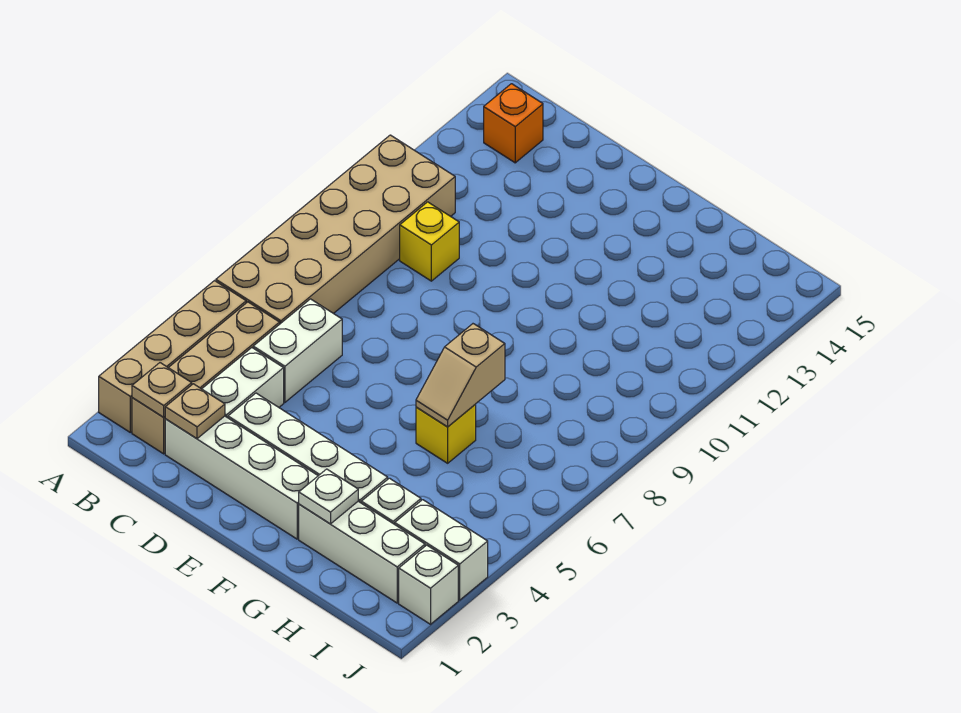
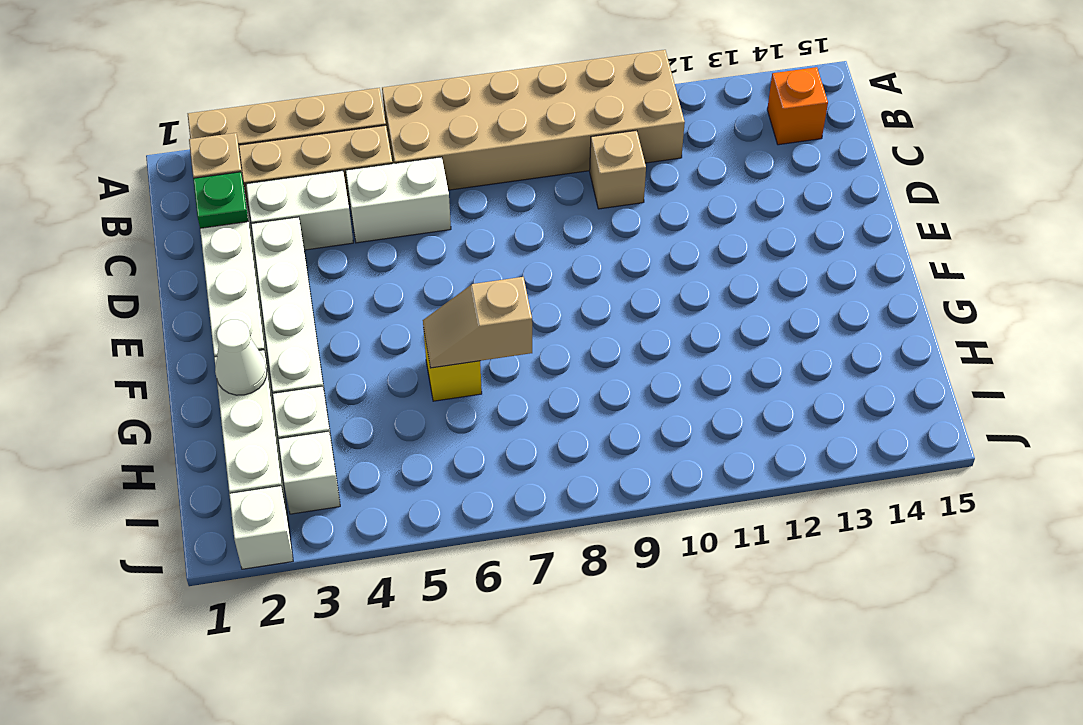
tan 1x1 plate [165,384,225,439] -> green 1x1 plate [193,172,248,228]
yellow 1x1 brick [400,202,459,281] -> tan 1x1 brick [590,130,646,209]
white 1x1 plate [299,469,358,524] -> white 1x1 cone [215,320,267,395]
white 1x2 brick [395,500,488,600] -> white 1x1 brick [278,431,340,514]

